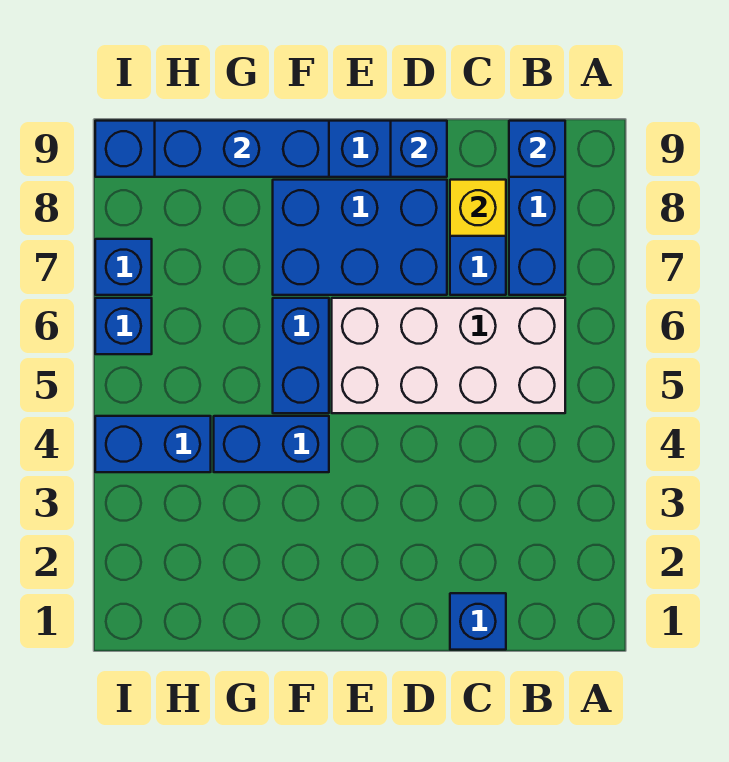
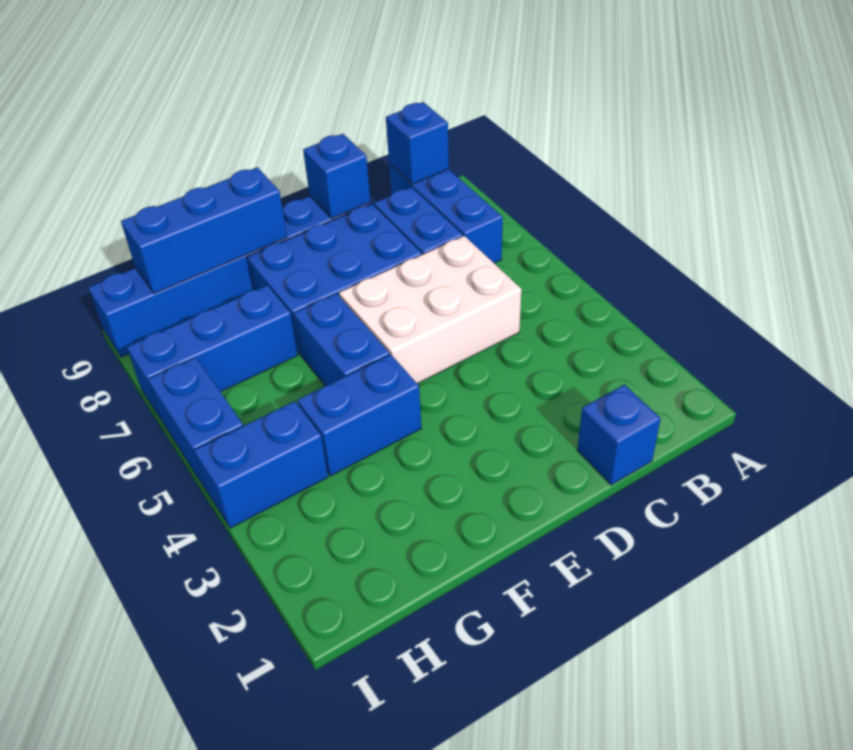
white 2x4 brick [332,298,565,413] -> white 2x3 brick [339,236,521,384]
yellow 1x1 brick [450,180,506,236] -> none
blue 1x1 brick [95,298,152,354] -> blue 1x2 brick [148,357,243,490]
blue 1x1 brick [95,239,152,295] -> blue 1x3 brick [127,285,298,419]

